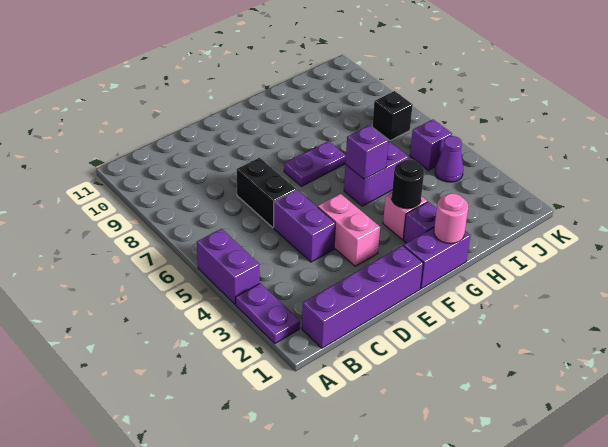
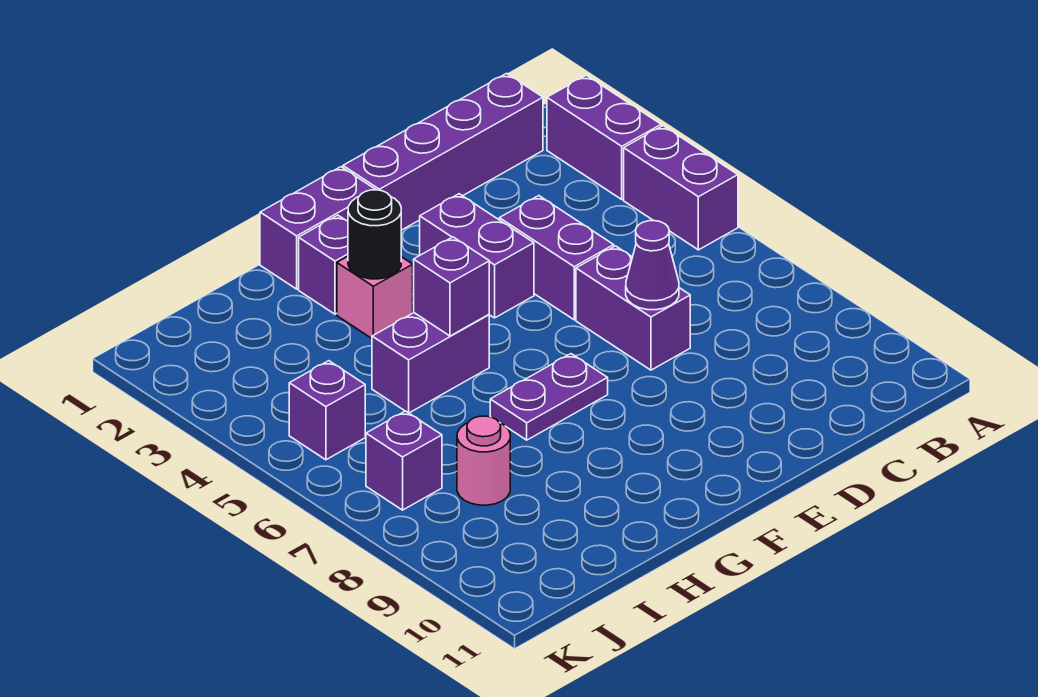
purple 1x2 plate [236,283,300,343] -> purple 1x2 brick [547,75,661,199]
black 1x2 brick [237,158,296,227] -> purple 1x2 brick [576,246,690,370]
pink 1x2 brick [318,194,380,266] -> purple 1x2 brick [420,194,534,318]
pink 1x1 round brick [434,193,468,244] -> pink 1x1 round brick moved to [457,416,510,505]
purple 1x1 cone [435,136,463,182] -> purple 1x1 cone moved to [626,221,679,310]
black 1x1 brick [372,91,413,141] -> purple 1x1 brick [366,411,442,510]

